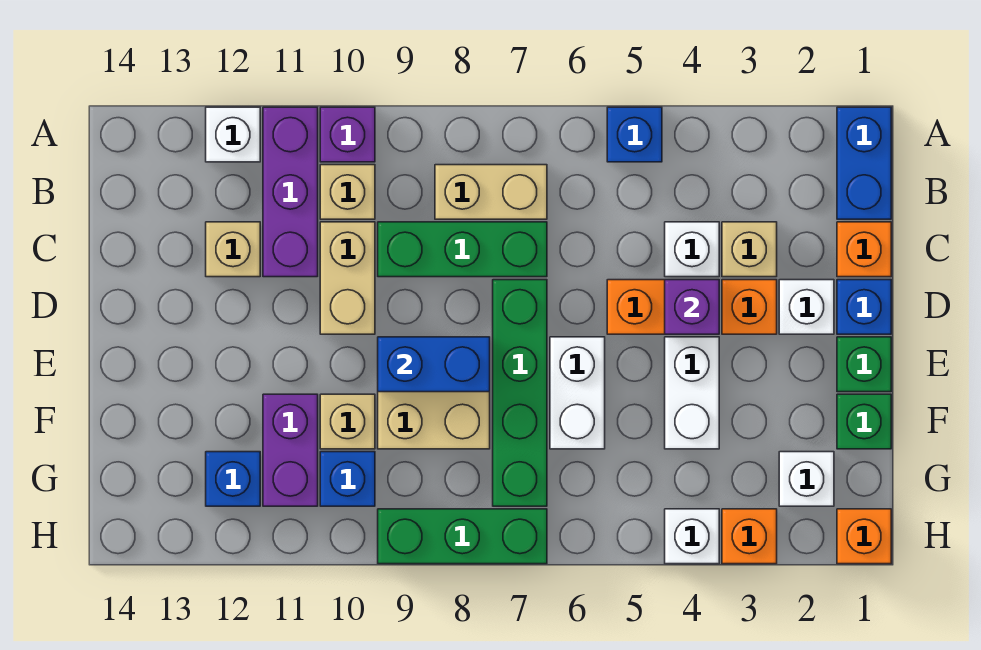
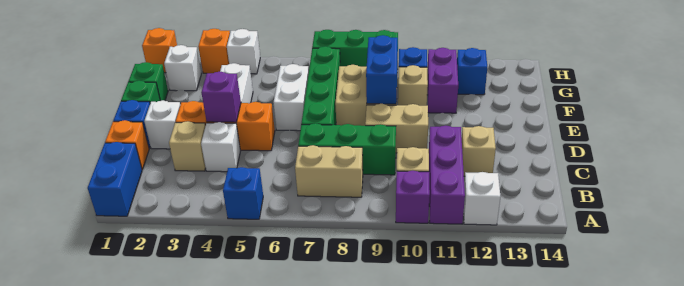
tan 1x2 brick [320,222,375,334] -> tan 1x2 brick turned to [365,104,428,153]
blue 1x2 brick [378,337,490,392] -> blue 1x2 brick turned to [366,35,398,104]

